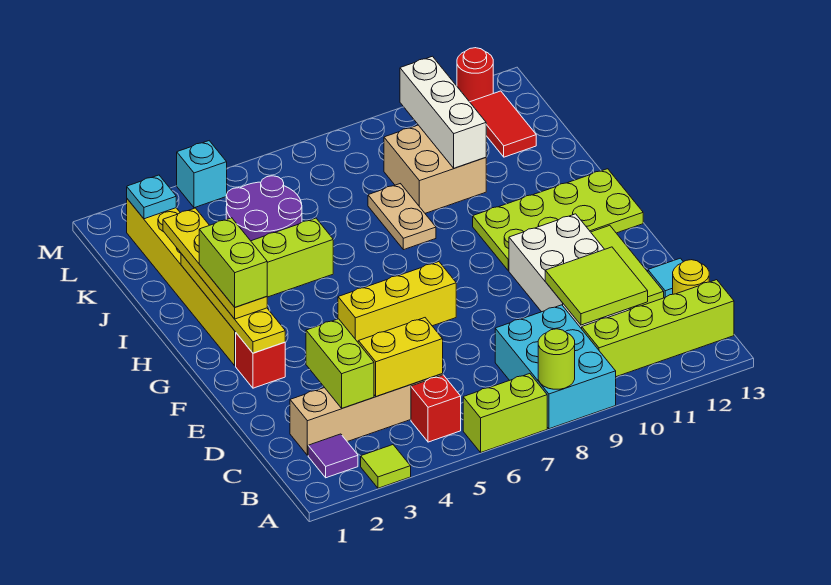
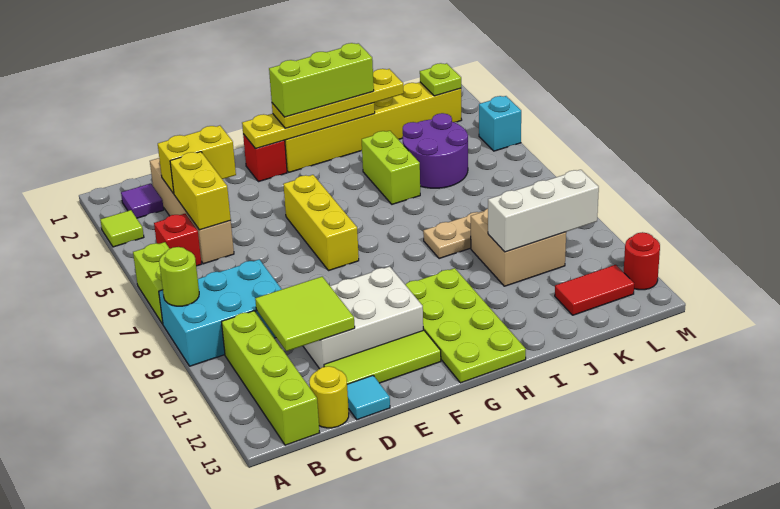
lime 1x2 brick [306,319,374,408] -> yellow 1x2 brick [158,126,236,194]
lime 1x2 brick [199,218,267,307] -> lime 1x3 brick [269,43,374,117]
cyan 1x1 plate [127,175,176,219] -> lime 1x1 plate [420,63,461,96]

